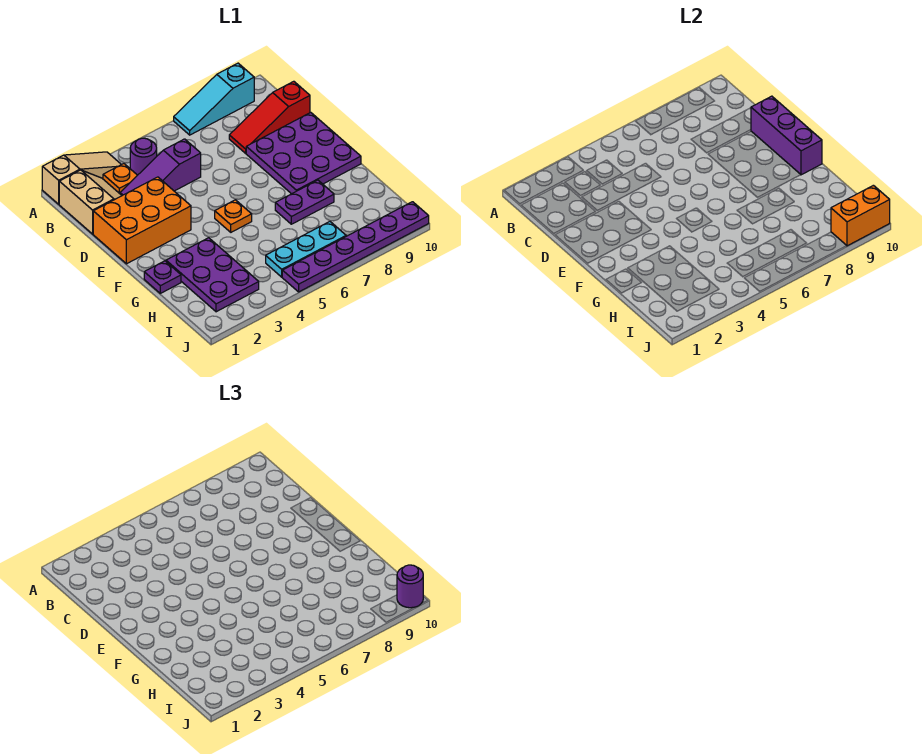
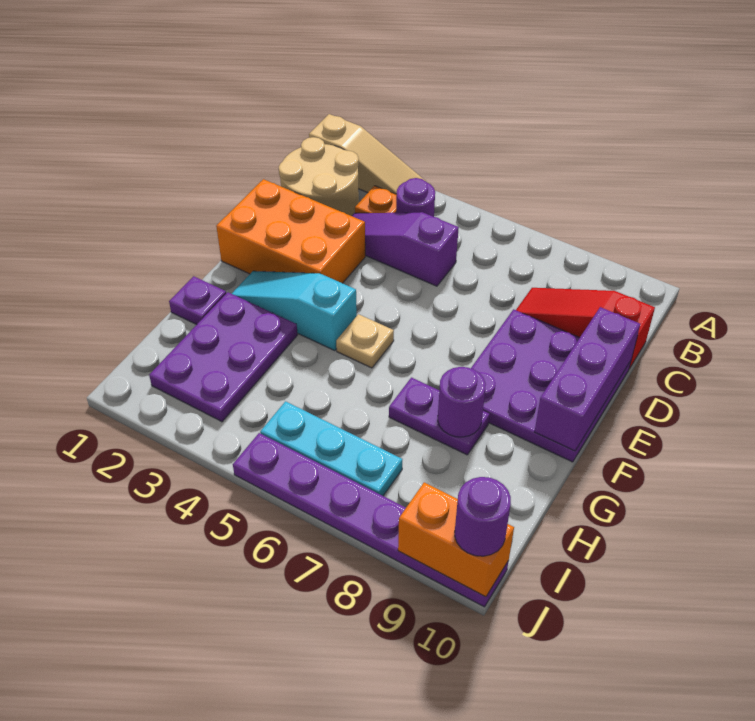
cyan 1x3 slope [174,63,254,135] -> cyan 1x3 slope moved to [232,271,357,351]
tan 2x2 slope [59,170,122,234] -> tan 2x2 round brick [279,137,359,216]
orange 1x1 plate [215,200,252,232] -> tan 1x1 plate [336,314,394,368]
none -> purple 1x1 round brick [438,367,486,437]

